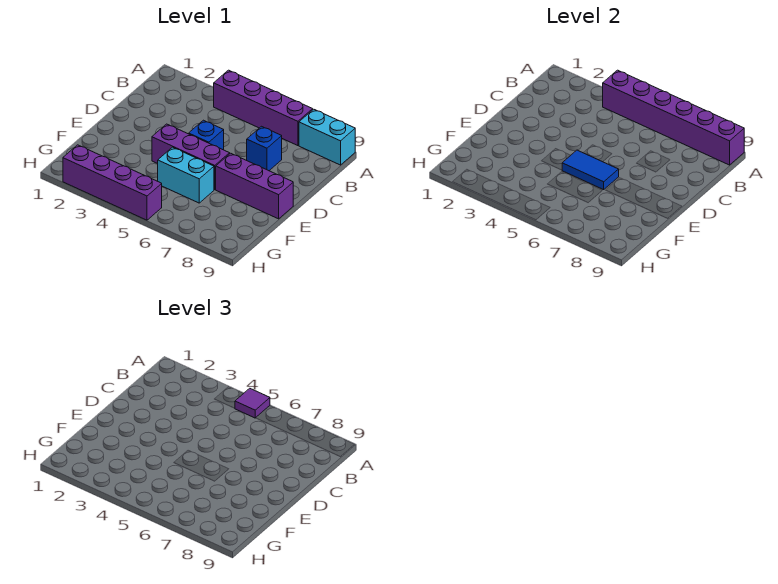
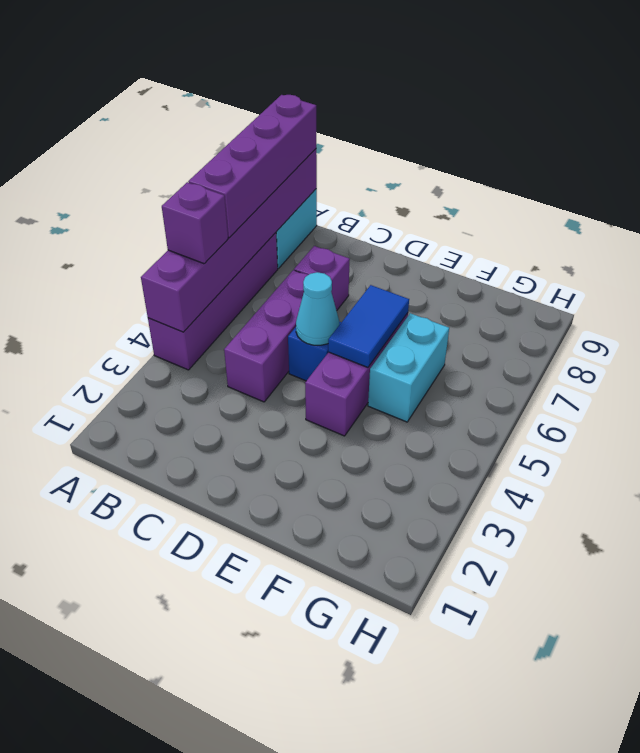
purple 1x1 tile [235,388,270,418] -> purple 1x1 brick [162,182,228,264]
blue 1x1 brick [247,126,282,171] -> purple 1x1 brick [294,246,350,311]
none -> cyan 1x1 cone [296,272,339,345]
purple 1x3 brick [216,153,293,219] -> purple 1x3 brick moved to [224,270,308,402]
purple 1x4 brick [63,145,162,220] -> purple 1x4 brick moved to [188,95,316,238]

